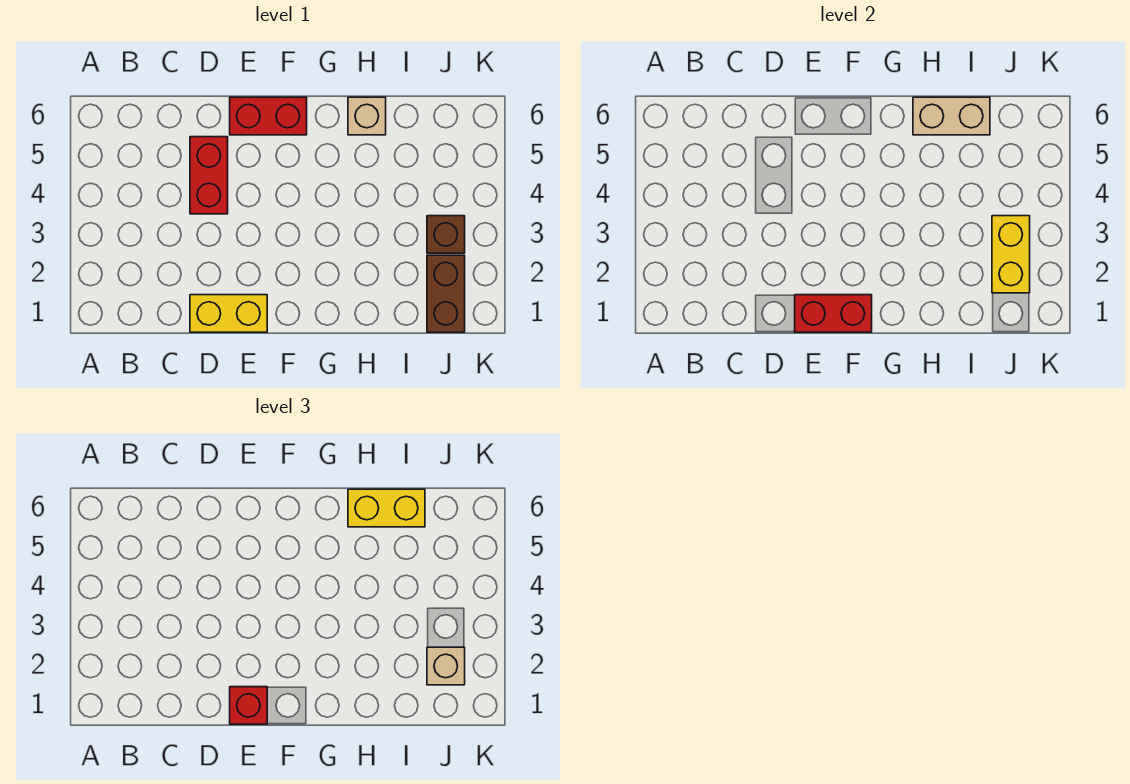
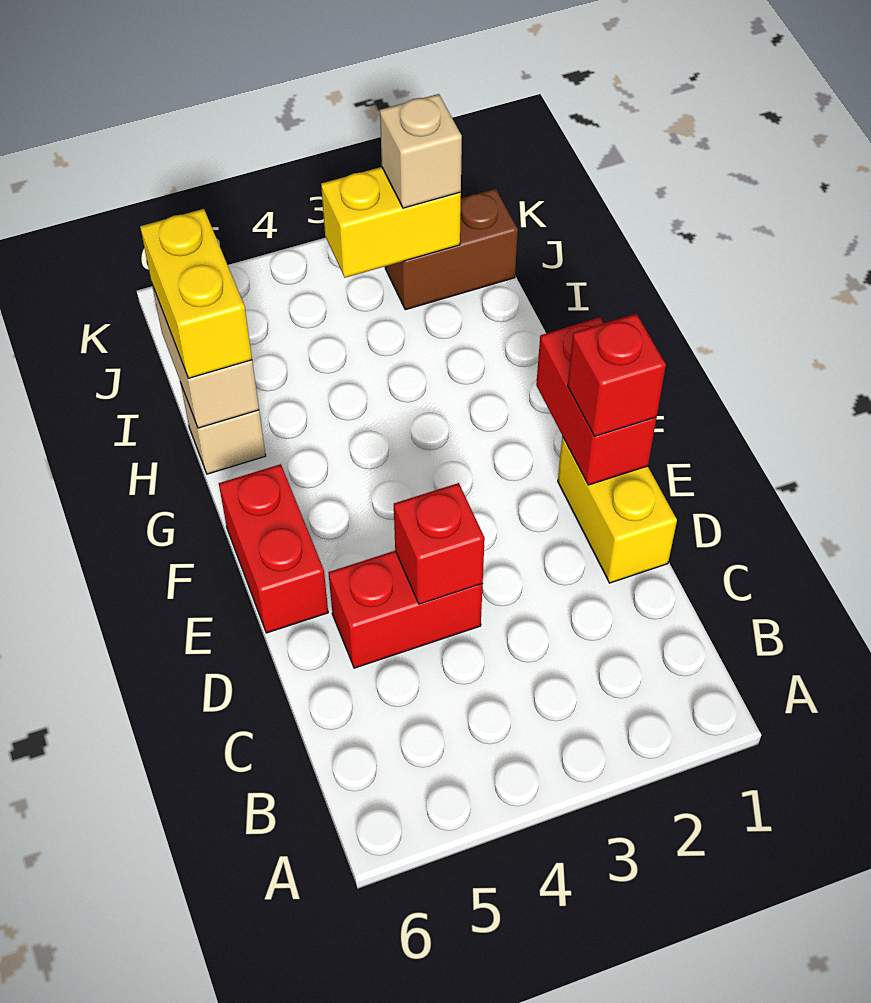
none -> red 1x1 brick [394,483,485,604]
brown 1x1 brick [427,216,465,253] -> none

